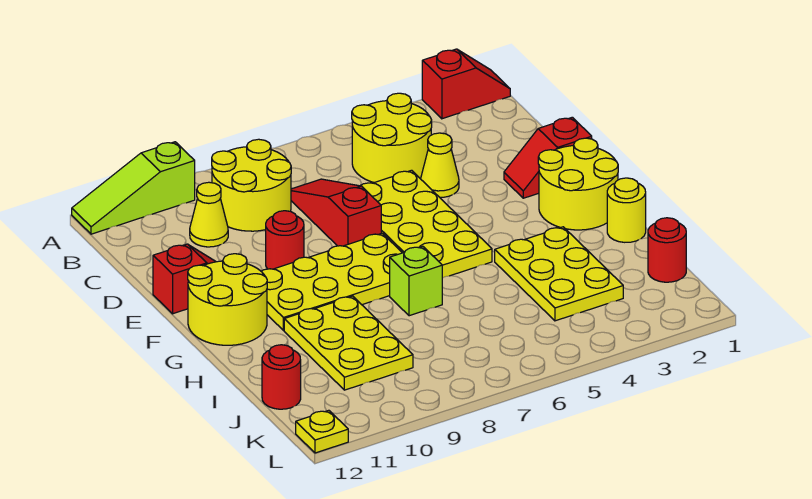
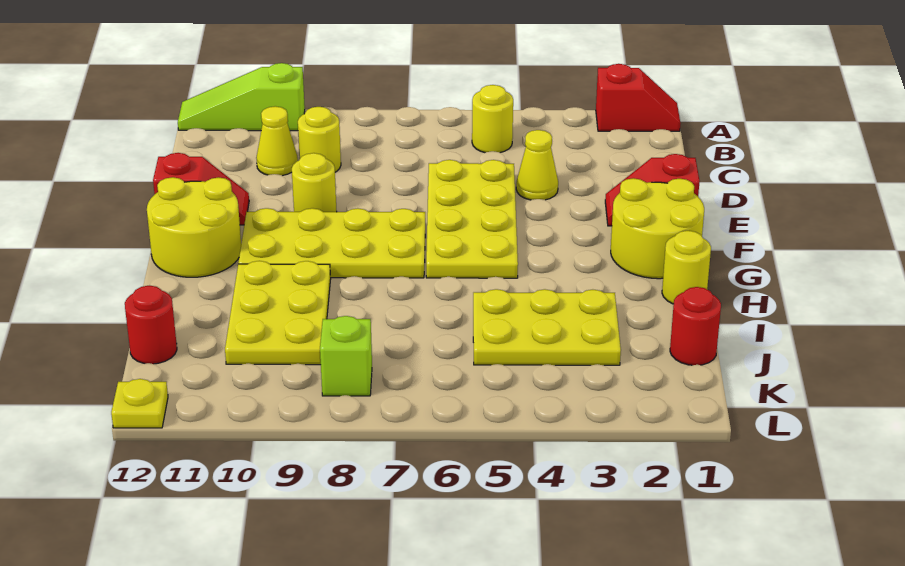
yellow 2x2 round brick [352,93,432,183] -> yellow 1x1 round brick [472,85,513,153]
yellow 2x2 round brick [212,139,291,231] -> yellow 1x1 round brick [298,107,341,172]
red 1x3 slope [291,179,381,246] -> none
red 1x1 round brick [266,211,304,269] -> yellow 1x1 round brick [292,153,337,212]
yellow 2x3 plate [495,227,623,321] -> yellow 2x3 plate turned to [473,289,621,365]
lime 1x1 brick [390,246,442,316] -> lime 1x1 brick moved to [320,316,372,396]

